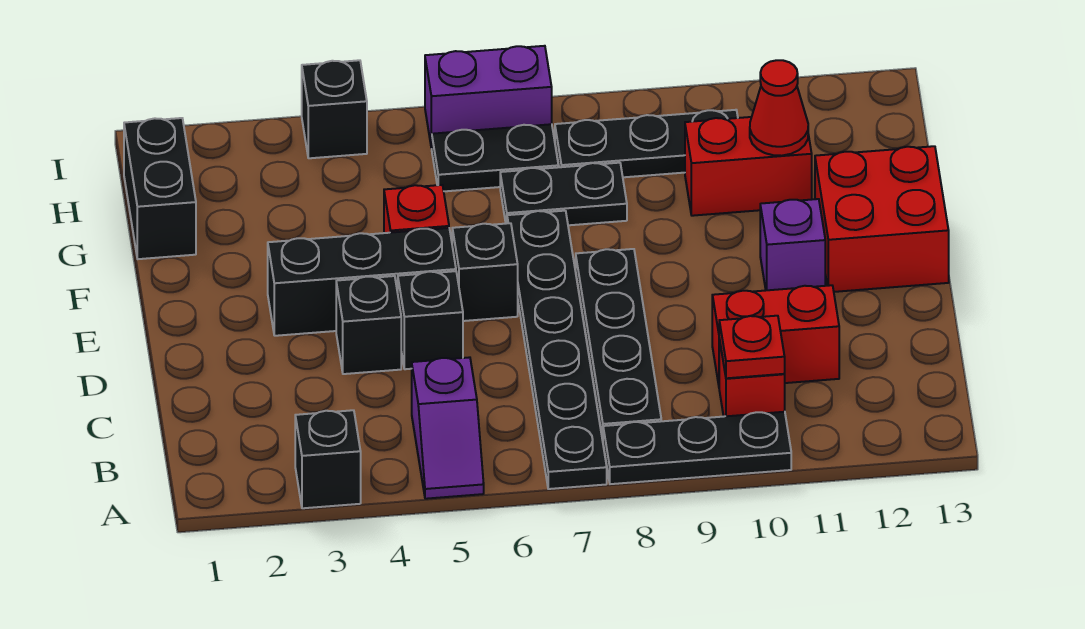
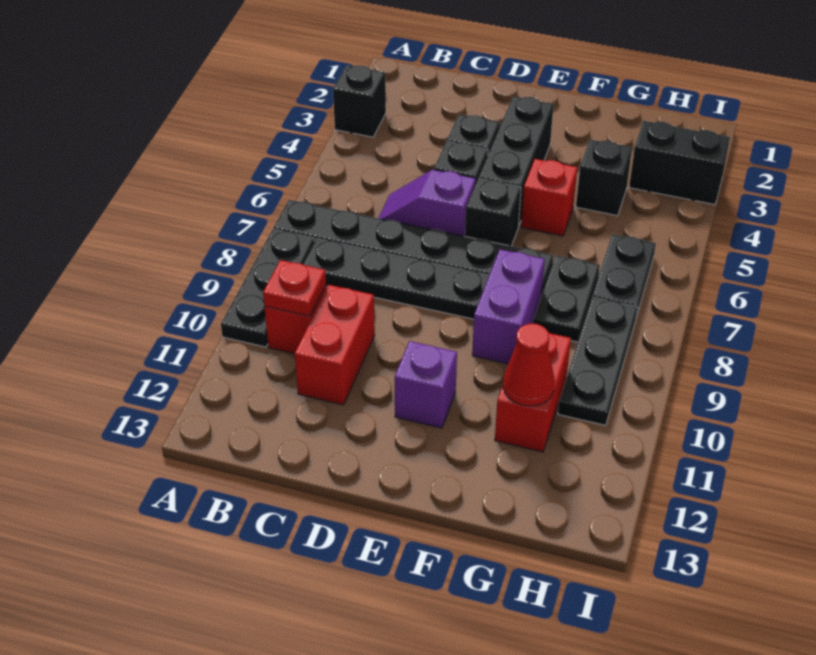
purple 1x2 slope [412,357,484,499] -> purple 1x2 slope moved to [379,170,476,236]
red 2x2 brick [815,146,949,292] -> none
black 1x2 brick [124,118,196,259] -> black 1x2 brick moved to [629,121,730,205]
black 1x1 brick [302,60,367,158] -> black 1x1 brick moved to [576,140,632,216]
purple 1x2 brick [425,46,552,148] -> purple 1x2 brick moved to [472,249,545,364]

